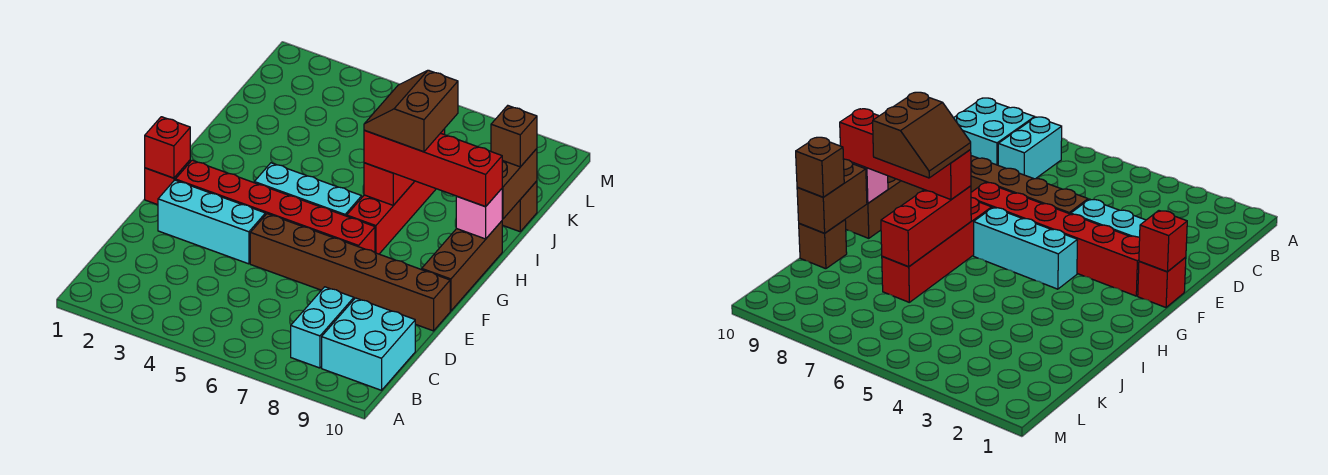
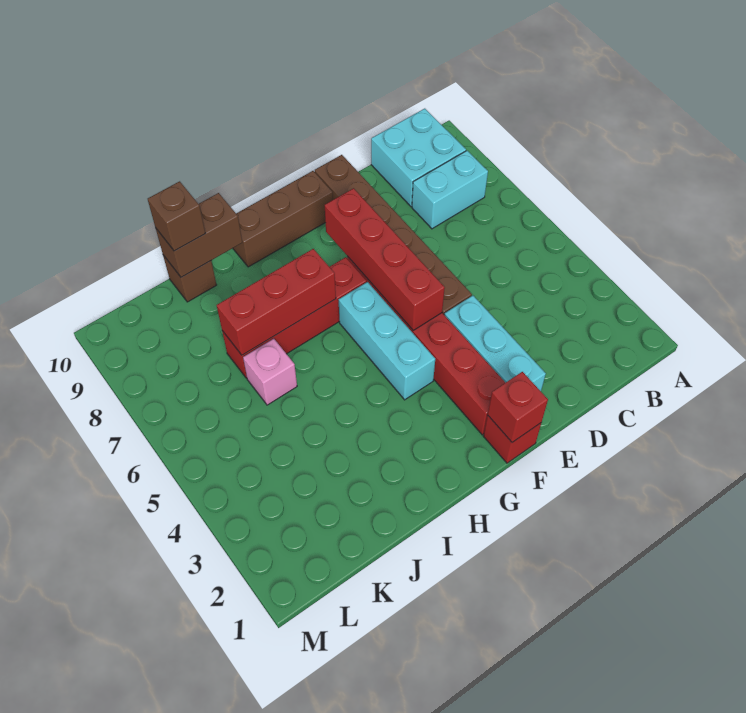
red 1x4 brick [364,130,502,207] -> red 1x4 brick moved to [324,188,445,331]
brown 2x2 slope [364,70,458,152] -> none
pink 1x1 brick [456,189,502,239] -> pink 1x1 brick moved to [243,339,297,405]

